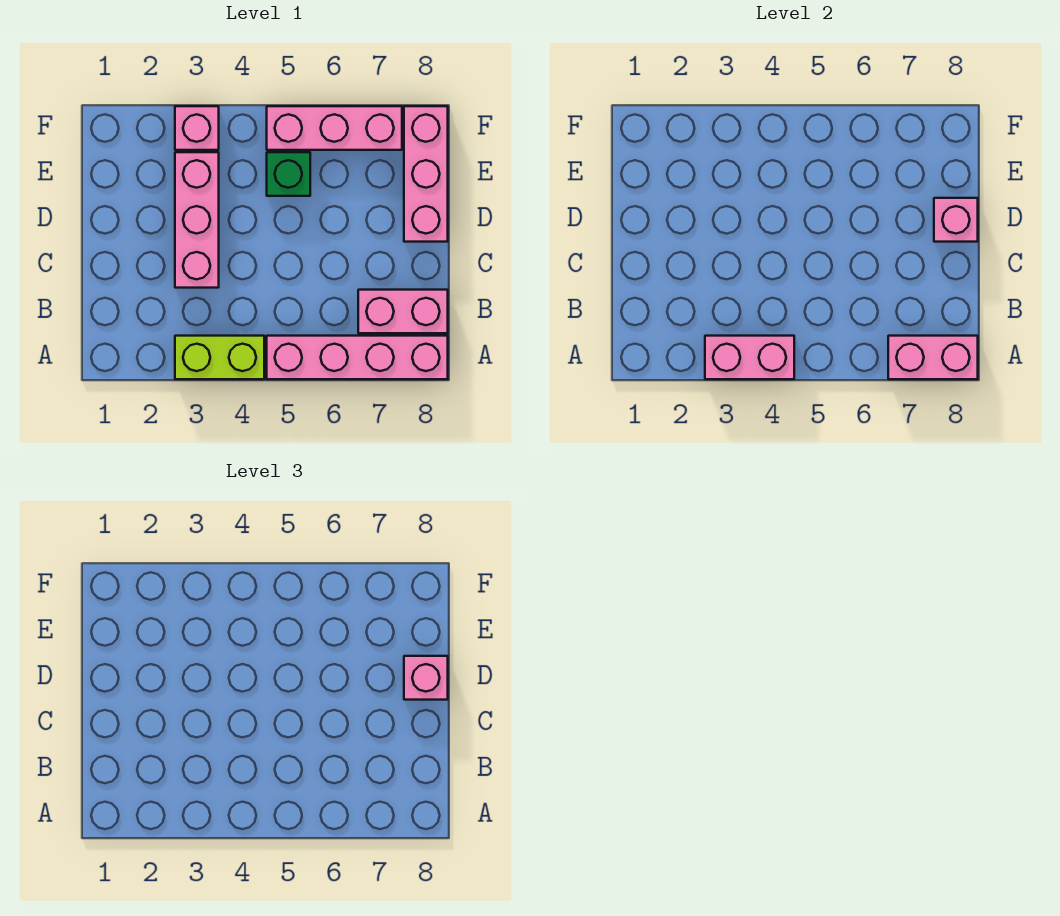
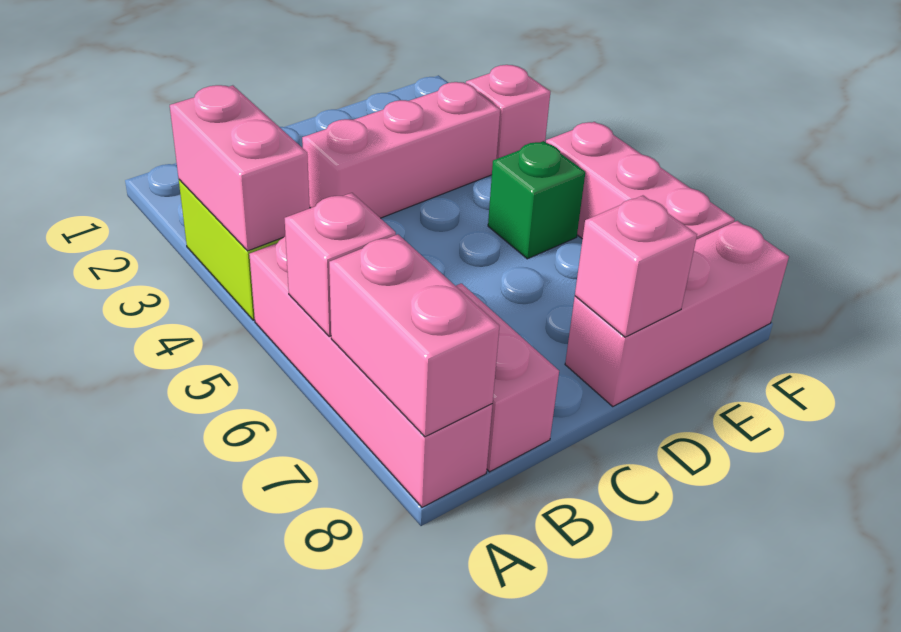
pink 1x1 brick [404,656,448,700] -> pink 1x1 brick moved to [285,193,396,336]

